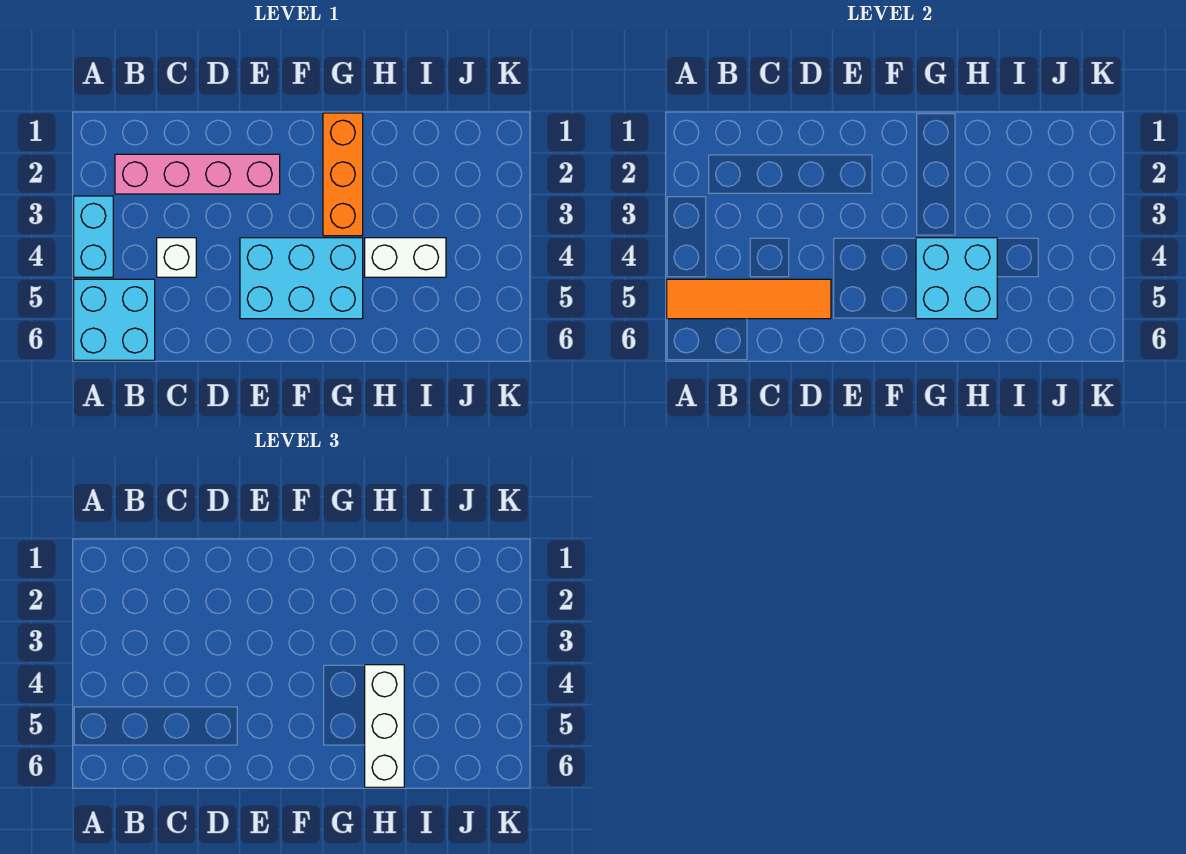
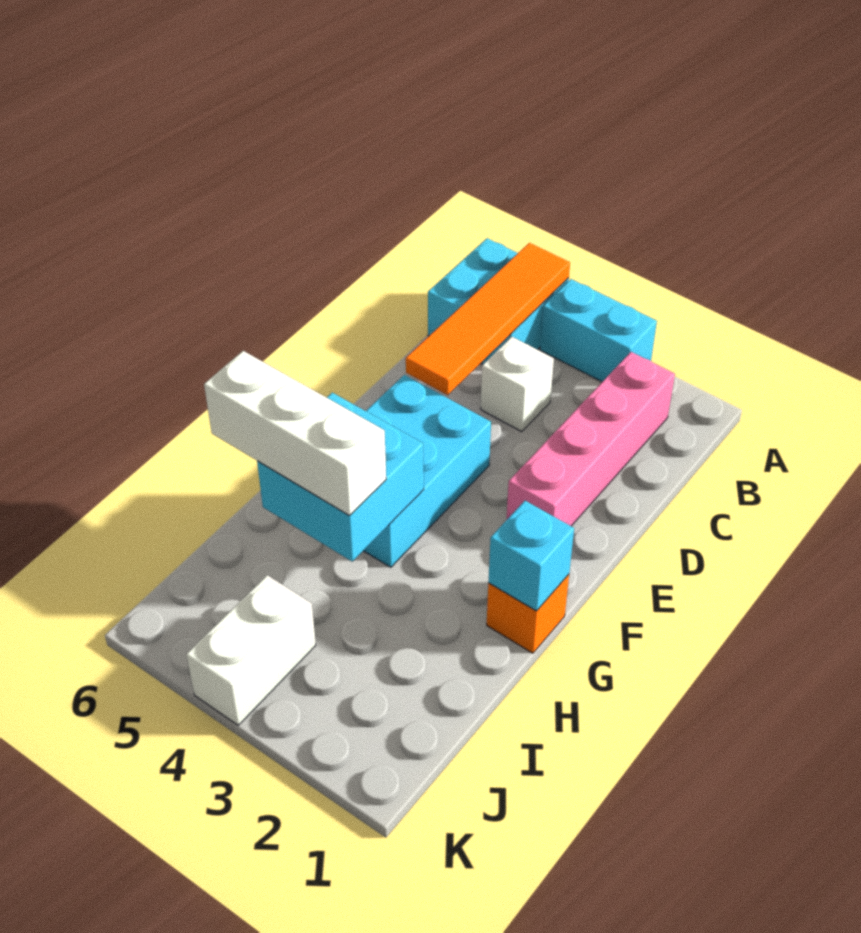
orange 1x3 brick [323,113,363,236] -> orange 1x1 brick [487,574,569,653]
none -> cyan 1x1 brick [488,501,574,611]
white 1x2 brick [365,238,446,277] -> white 1x2 brick moved to [186,575,316,725]

